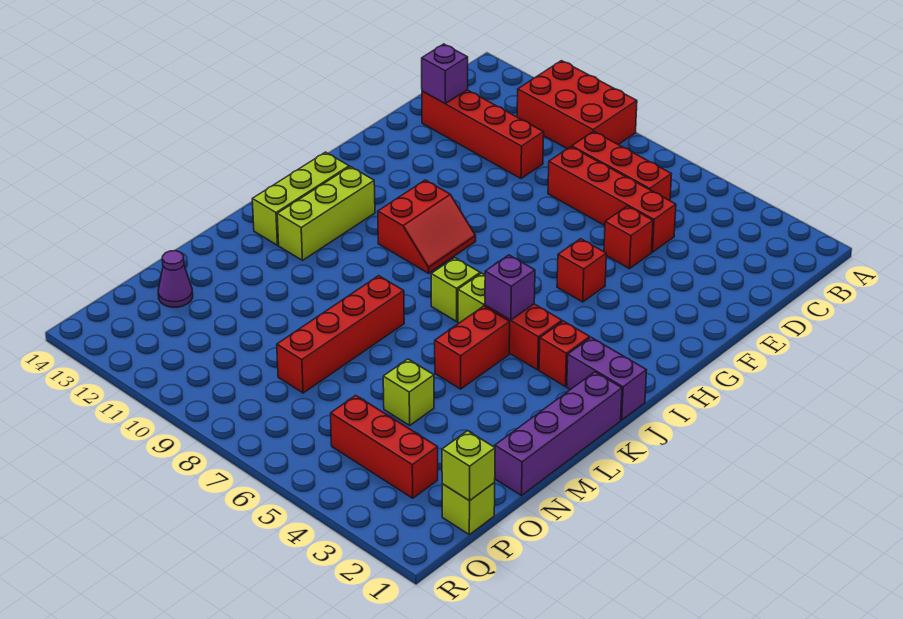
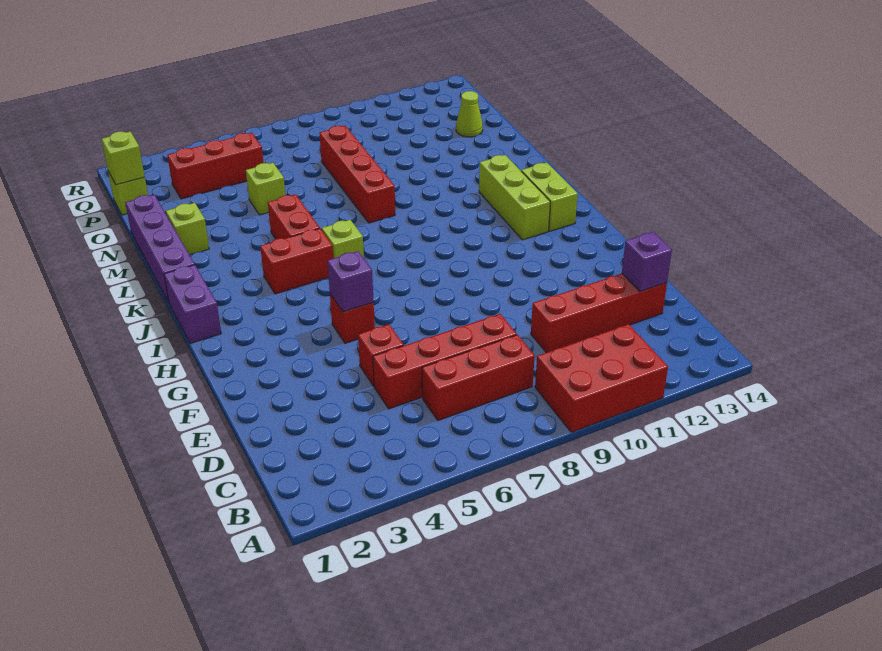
red 2x2 slope [378,180,476,273] -> none
lime 1x3 brick [252,152,349,245] -> lime 1x2 brick [521,162,578,231]
purple 1x2 brick [567,337,647,420] -> purple 1x2 brick turned to [164,265,221,344]
red 1x1 brick [539,321,590,386] -> none
purple 1x1 brick [485,255,535,320] -> purple 1x1 brick moved to [327,251,374,312]
lime 1x1 brick [431,258,480,321] -> lime 1x1 brick moved to [166,203,209,255]
purple 1x1 cone [158,251,193,307] -> lime 1x1 cone [456,91,483,137]

